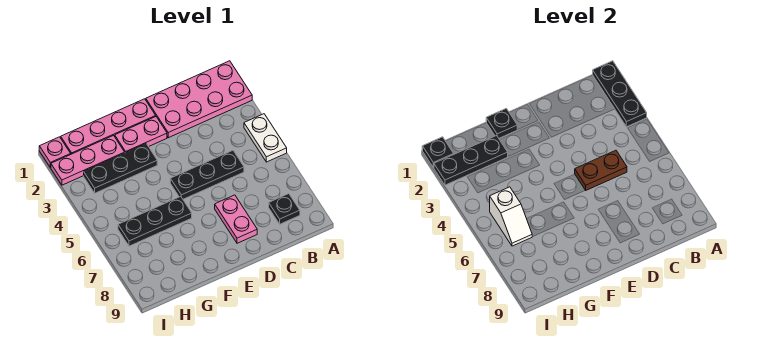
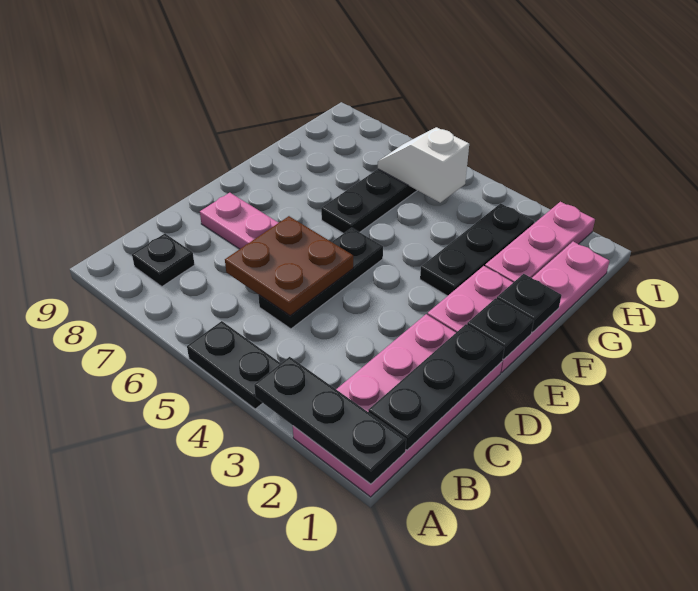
white 1x2 plate [244,114,287,162] -> black 1x2 plate [187,321,281,409]
brown 1x2 plate [575,150,627,190] -> brown 2x2 plate [225,216,353,316]
black 1x3 plate [434,136,508,185] -> black 1x3 plate moved to [368,324,504,450]
pink 1x1 plate [39,137,71,168] -> none
black 1x1 plate [422,137,454,168] -> black 1x1 plate moved to [467,298,534,360]

